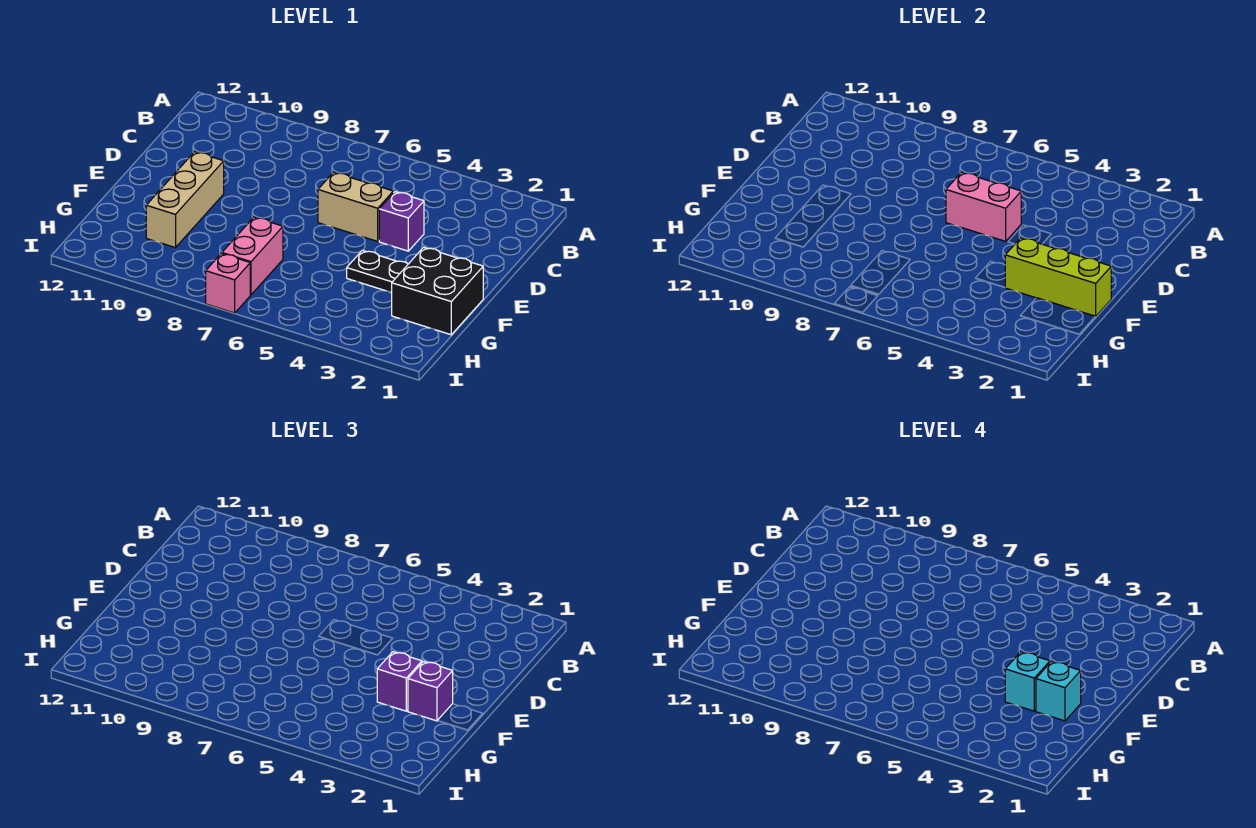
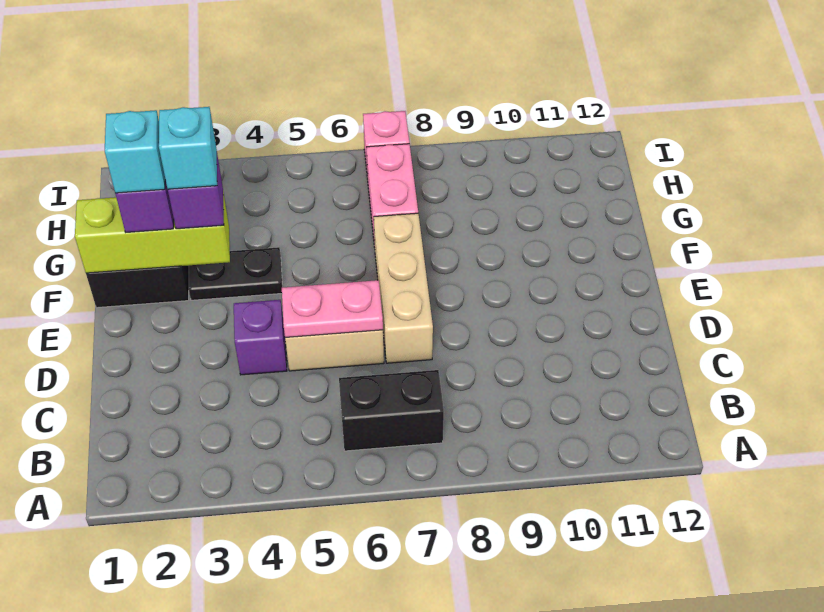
none -> black 1x2 brick [339,370,444,451]
pink 1x2 brick [946,172,1021,241] -> pink 1x2 plate [282,280,383,338]
tan 1x3 brick [146,152,224,248] -> tan 1x3 brick moved to [374,213,433,363]

